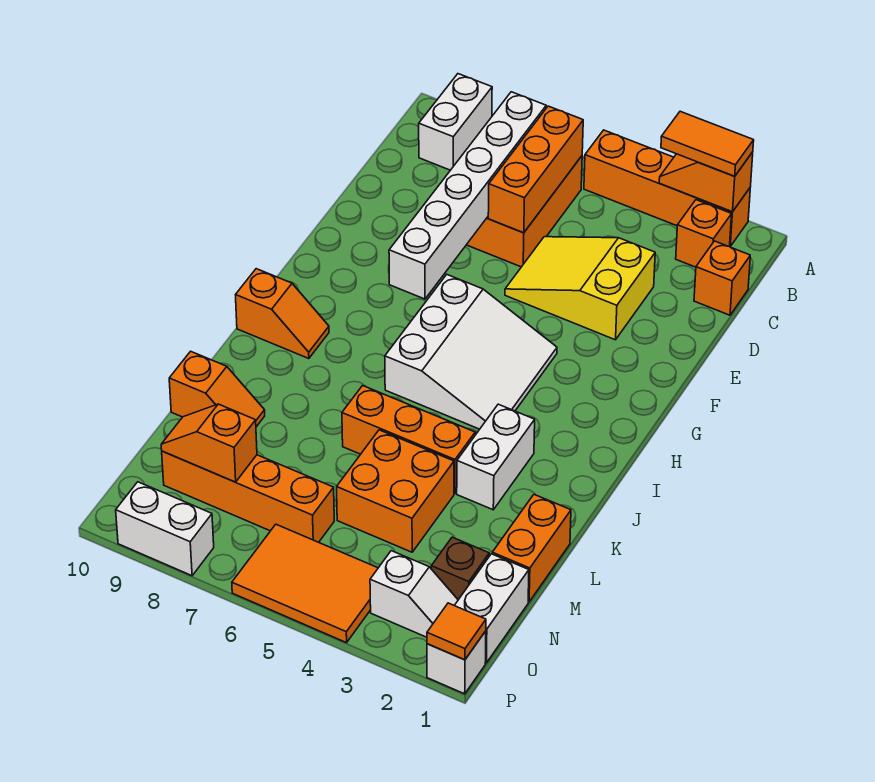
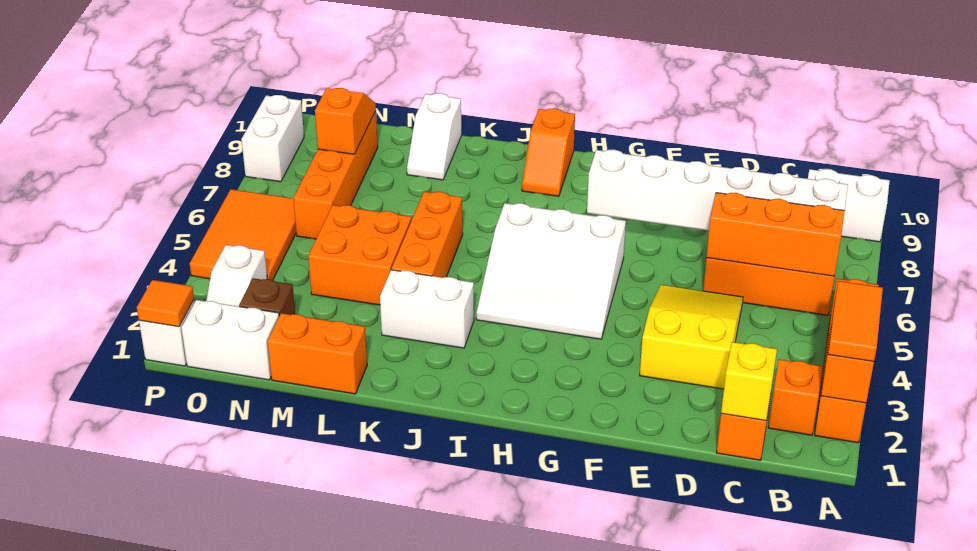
none -> yellow 1x1 brick [721,342,777,420]
orange 1x2 slope [169,351,265,427] -> white 1x2 slope [407,93,461,180]

